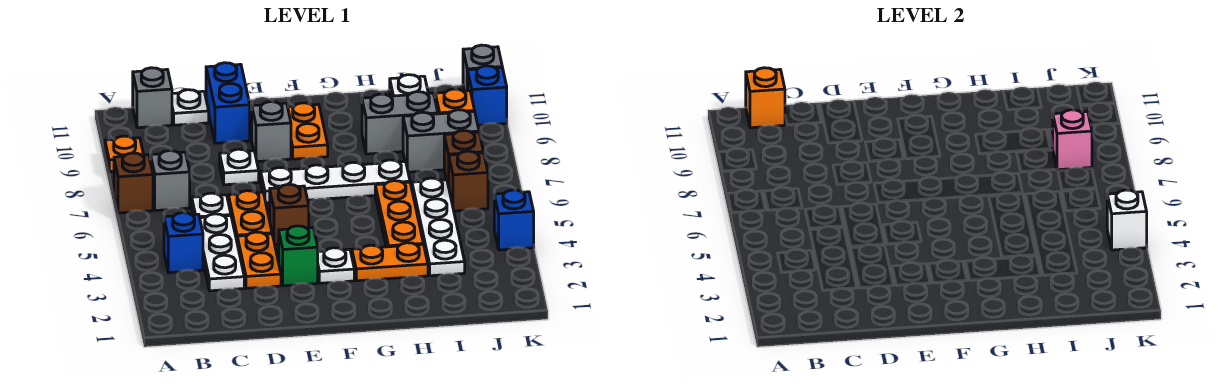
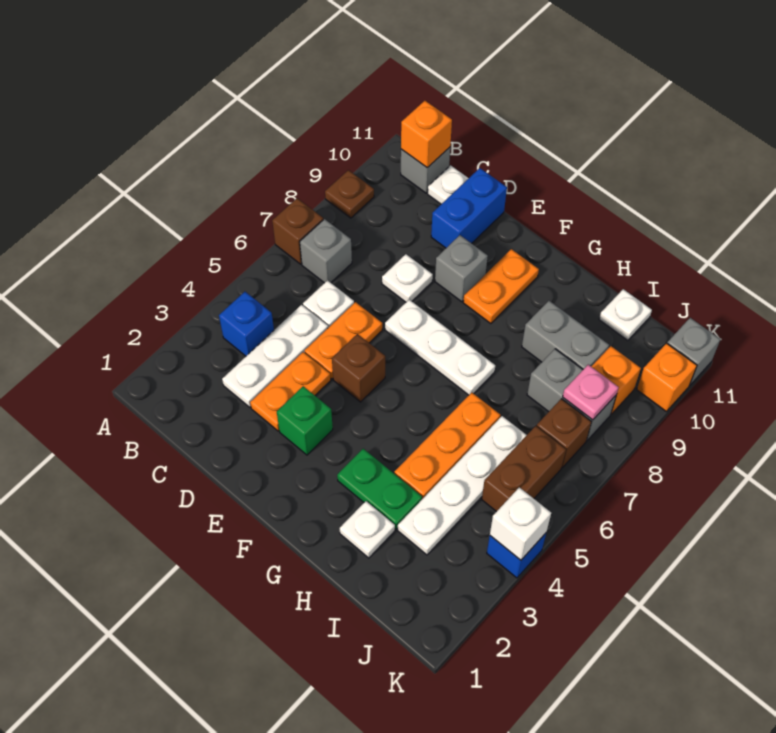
orange 1x1 plate [105,136,143,172] -> brown 1x1 plate [325,170,374,218]
white 1x4 plate [261,160,410,203] -> white 1x3 plate [385,300,495,395]
white 1x1 plate [318,248,354,283] -> white 1x1 plate moved to [340,501,395,558]
orange 1x2 plate [352,243,428,281] -> green 1x2 plate [337,449,422,529]
brown 1x1 brick [449,151,488,211] -> brown 1x2 brick [482,426,566,512]
pink 1x1 brick [1052,110,1092,170] -> pink 1x1 plate [563,365,619,420]
blue 1x1 brick [468,66,507,125] -> orange 1x1 brick [637,343,697,412]

